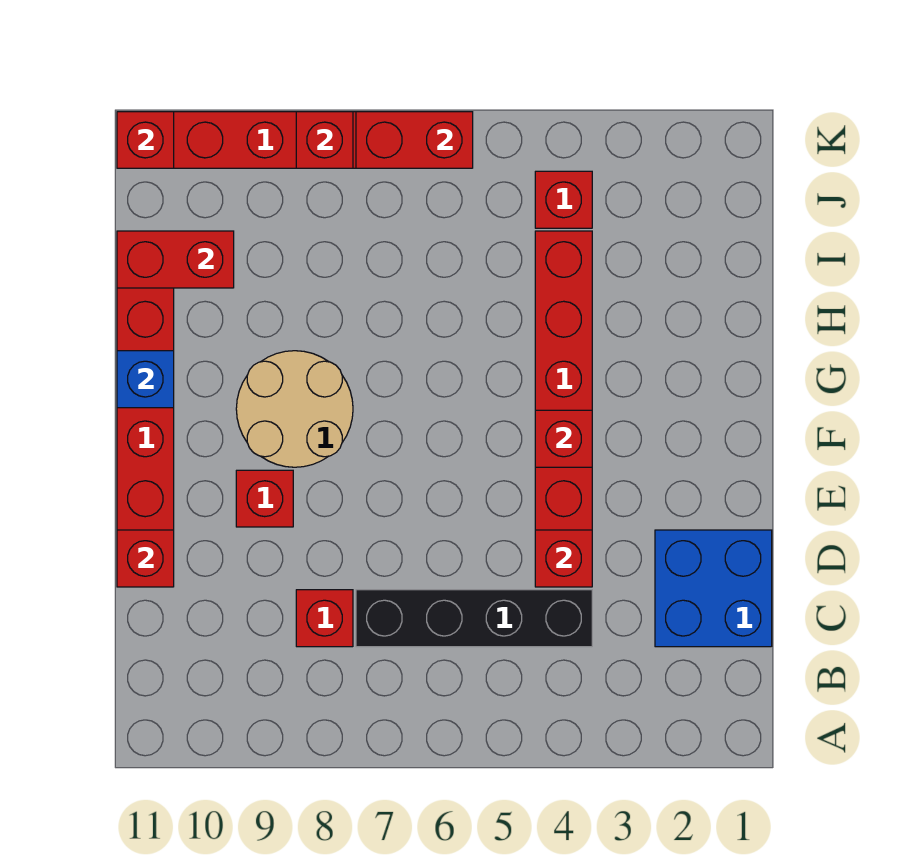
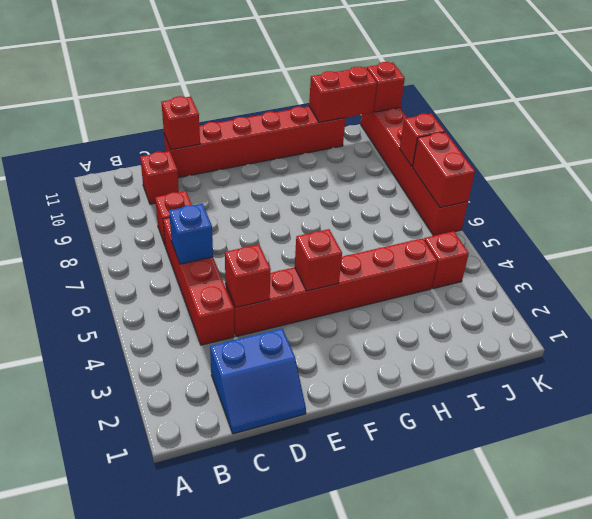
blue 2x2 brick [655,530,772,647] -> blue 2x2 slope [210,329,306,434]
black 1x4 brick [356,590,592,647] -> red 1x4 brick [163,218,234,345]
red 1x1 brick [236,470,293,527] -> red 1x1 brick moved to [140,151,179,204]
tan 2x2 round brick [236,351,353,467] -> none
blue 1x1 brick [117,351,174,408] -> blue 1x1 brick moved to [169,204,213,264]
red 1x2 brick [117,231,234,288] -> red 1x2 brick turned to [309,67,377,122]

